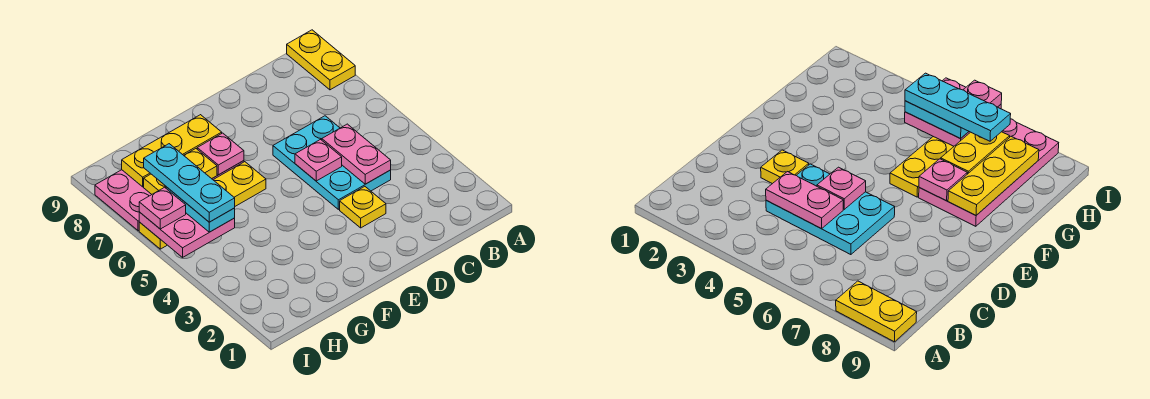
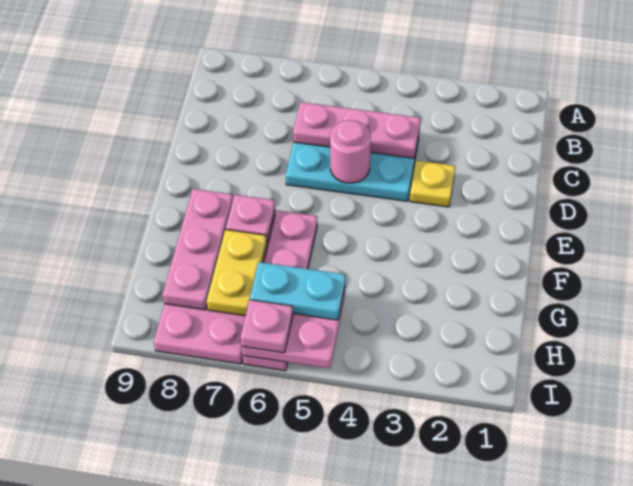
yellow 1x2 plate [287,30,355,90] -> none
pink 1x2 plate [322,124,391,184] -> pink 1x3 plate [293,102,420,158]
pink 1x1 plate [295,140,342,181] -> pink 1x1 round brick [330,120,371,183]
yellow 1x4 plate [139,162,266,249] -> pink 1x4 plate [243,210,317,371]
yellow 1x3 plate [122,115,222,187] -> pink 1x3 plate [163,189,233,310]
cyan 1x3 plate [144,144,235,222] -> none

